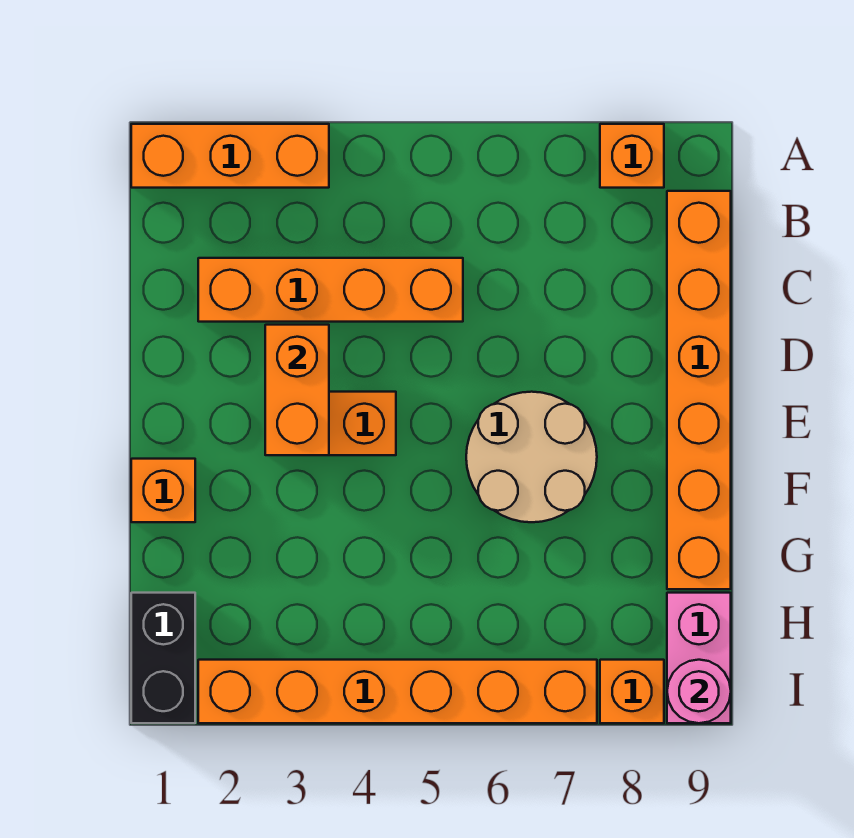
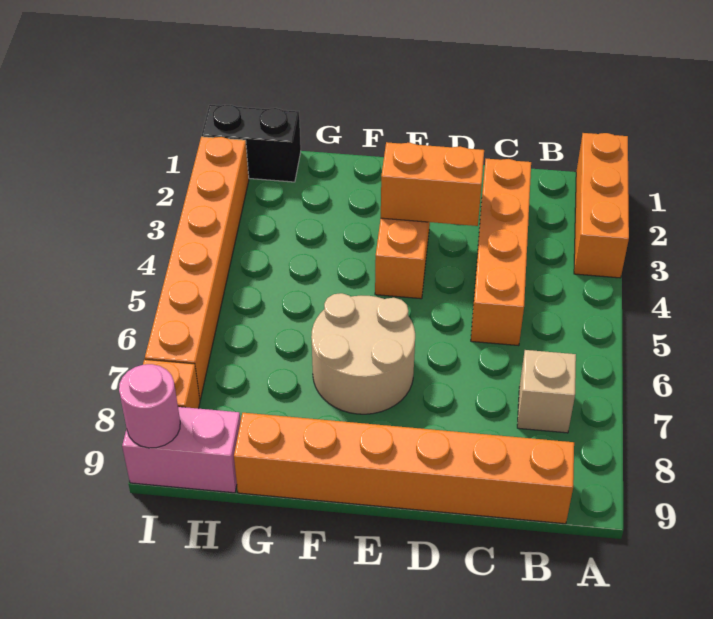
orange 1x1 brick [600,124,664,188] -> none
none -> tan 1x1 brick [517,350,576,433]
orange 1x1 brick [131,459,195,522] -> none

